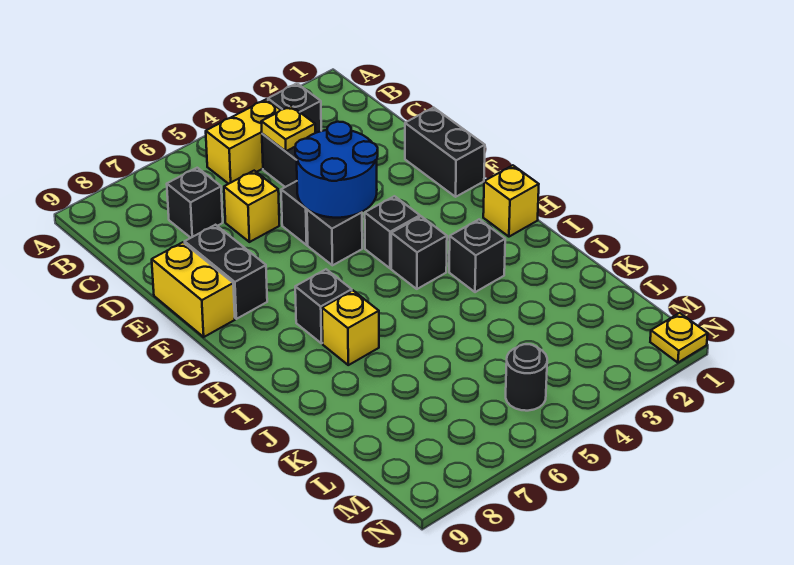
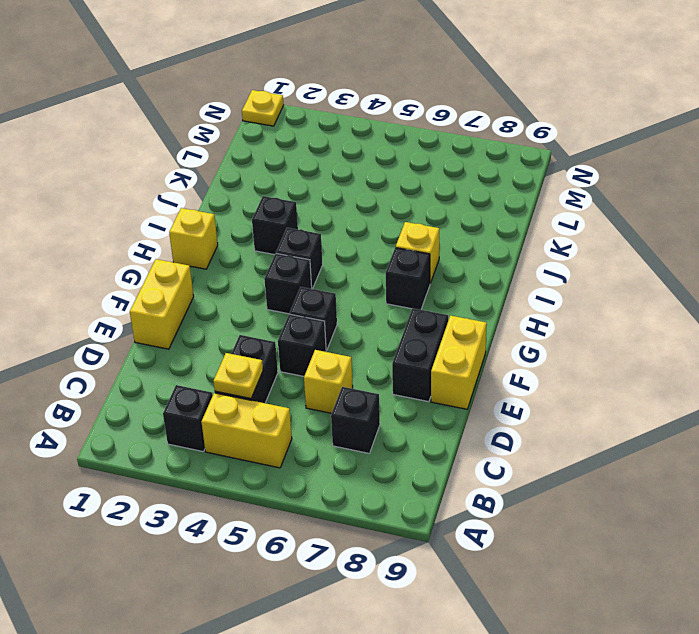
black 1x2 brick [405,108,485,197] -> yellow 1x2 brick [130,259,194,349]
blue 2x2 round brick [295,122,378,218] -> none
black 1x1 round brick [506,344,547,411] -> none

